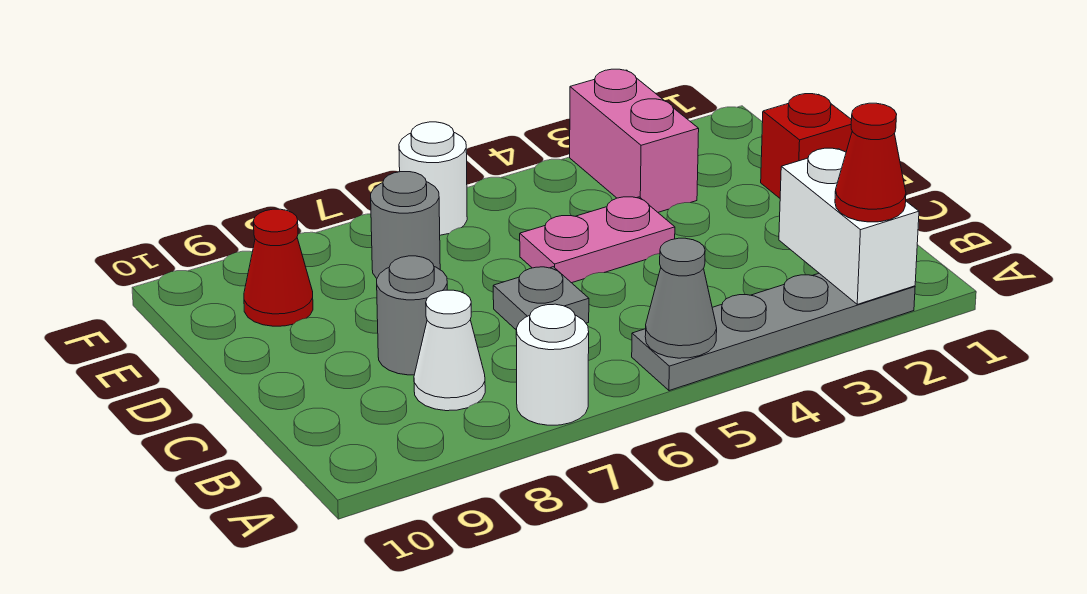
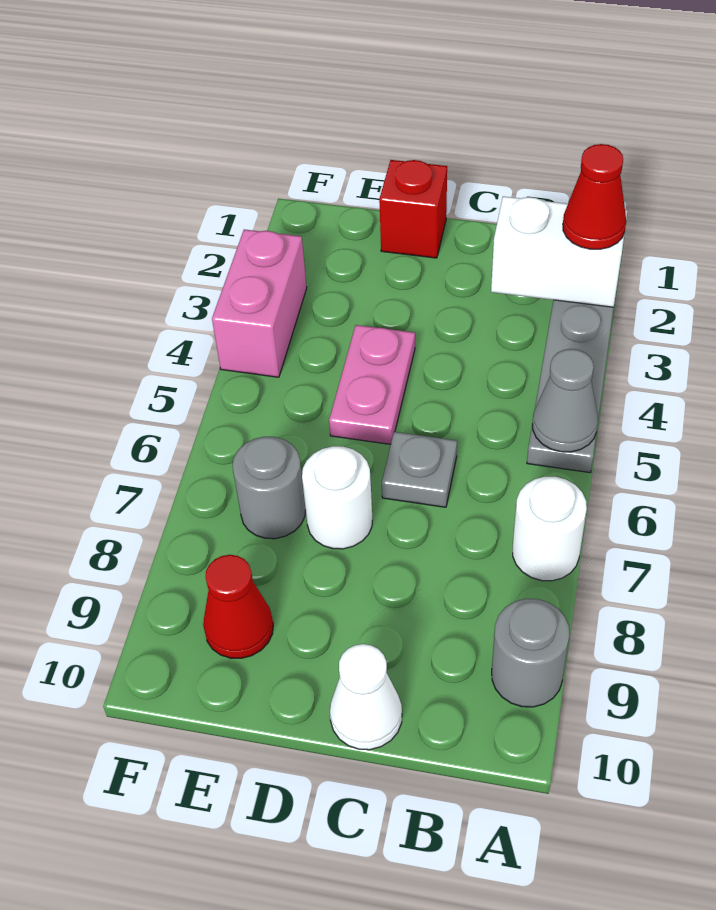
white 1x1 cone [414,290,485,411] -> white 1x1 cone moved to [330,644,402,750]
grey 1x1 round brick [377,256,447,375] -> grey 1x1 round brick moved to [492,599,569,707]
pink 1x2 brick [570,69,699,212] -> pink 1x2 brick turned to [212,230,307,377]
white 1x1 round brick [399,122,467,235] -> white 1x1 round brick moved to [302,446,372,549]

